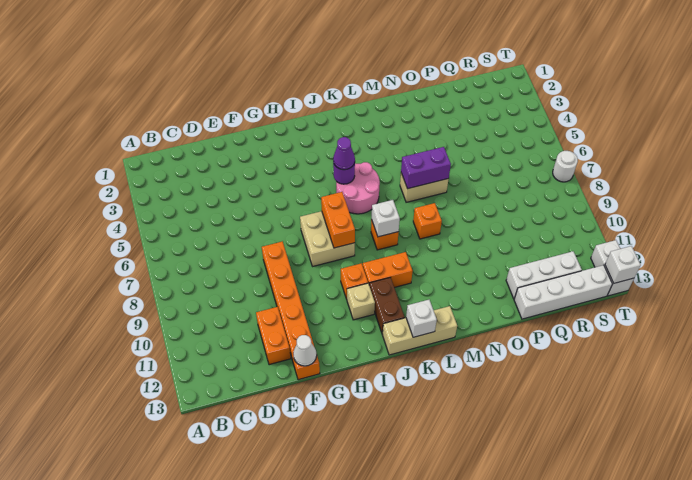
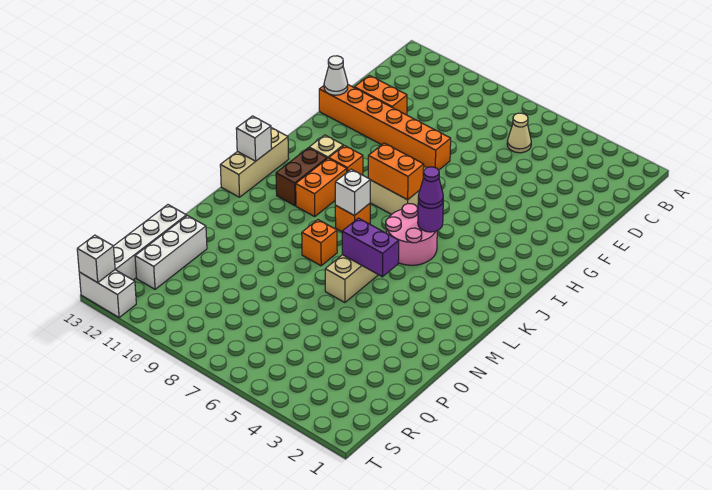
none -> tan 1x1 cone [507,113,531,153]
brown 1x2 brick [369,277,405,334] -> brown 1x2 brick turned to [276,148,327,206]
purple 1x2 brick [401,147,451,189] -> purple 1x2 brick turned to [342,218,399,277]
white 1x1 round brick [553,151,578,182] -> none

